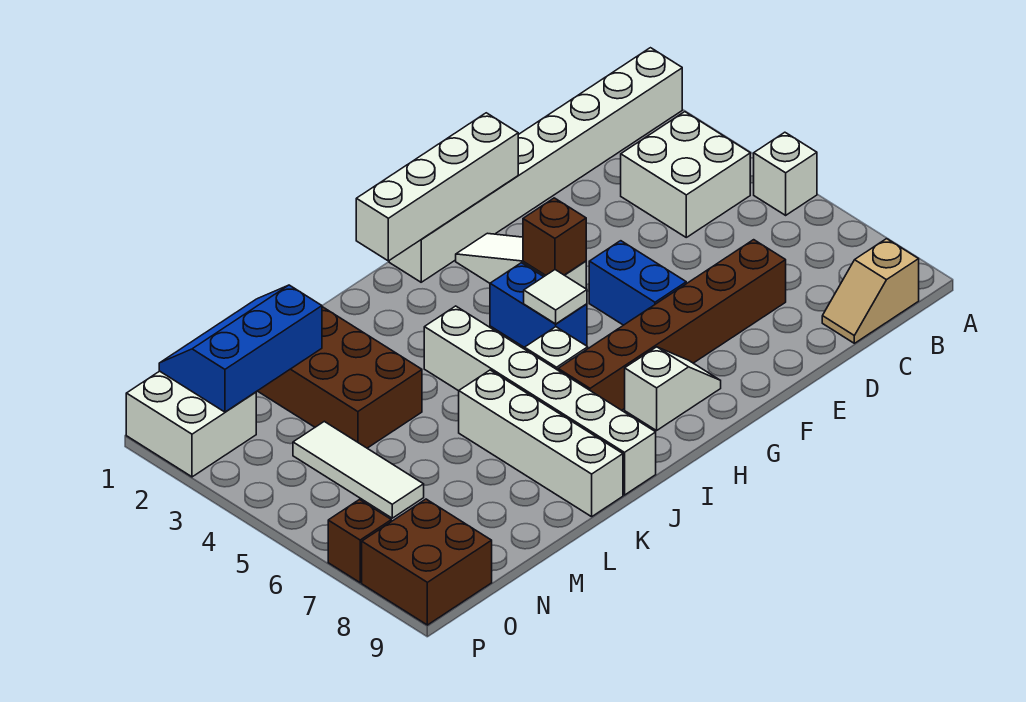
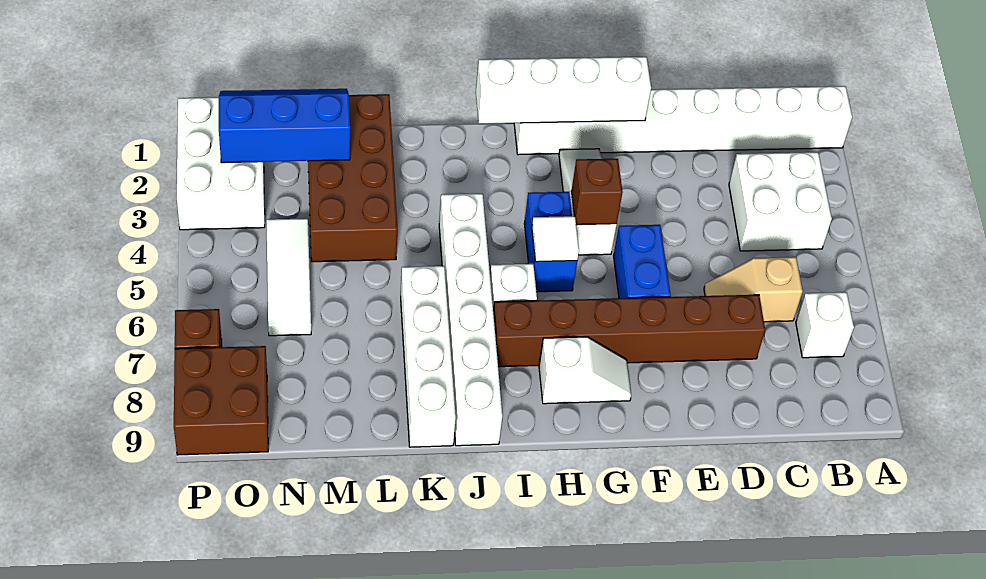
white 1x1 brick [754,132,817,215] -> white 1x1 brick moved to [796,292,854,358]
tan 1x2 slope [822,239,919,343] -> tan 1x2 slope moved to [704,257,803,322]
white 2x2 brick [126,371,256,477] -> white 2x3 brick [177,97,265,230]

